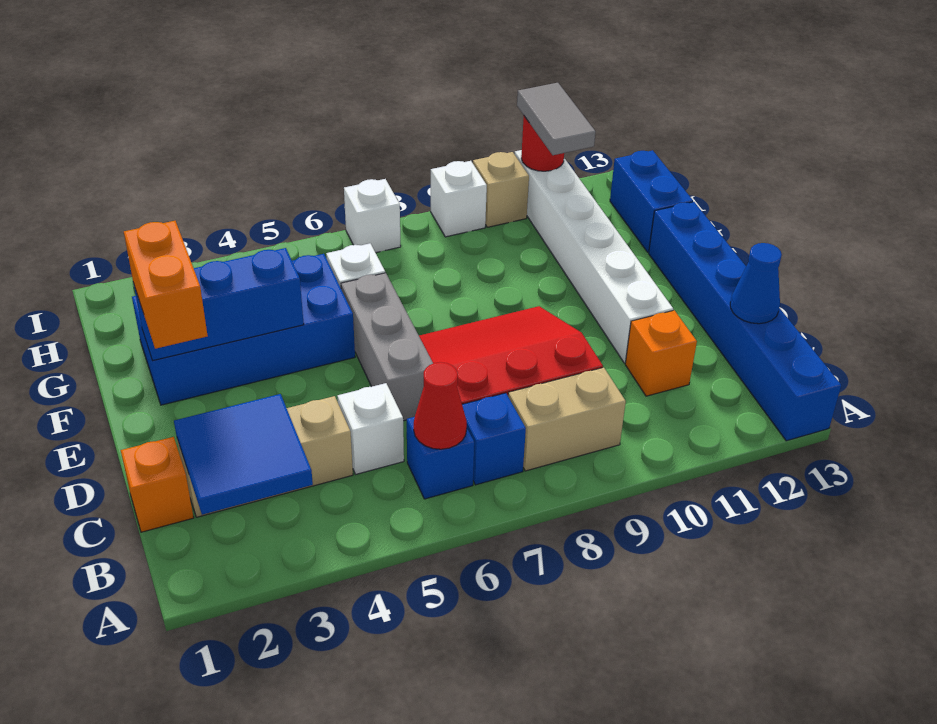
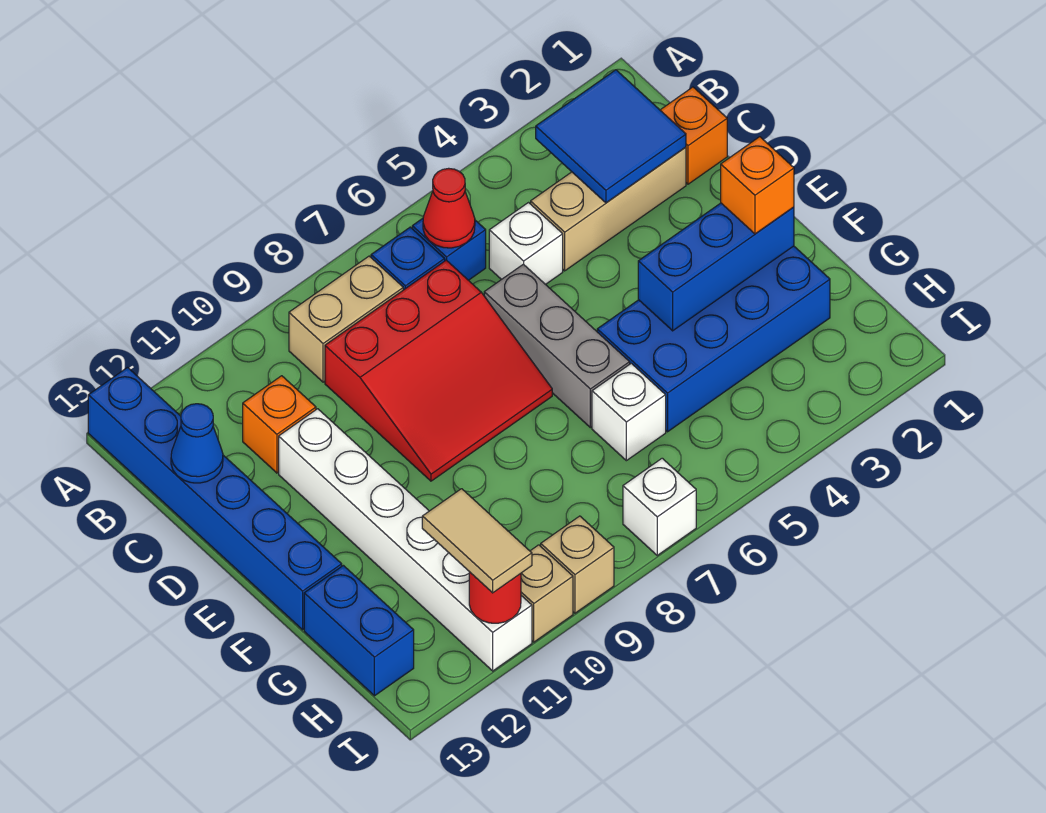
orange 1x2 brick [124,221,208,349] -> orange 1x1 brick [721,137,794,234]
grey 1x2 tile [517,83,595,155] -> tan 1x2 tile [422,489,532,593]
white 1x1 brick [431,161,487,237] -> tan 1x1 brick [541,516,614,613]

